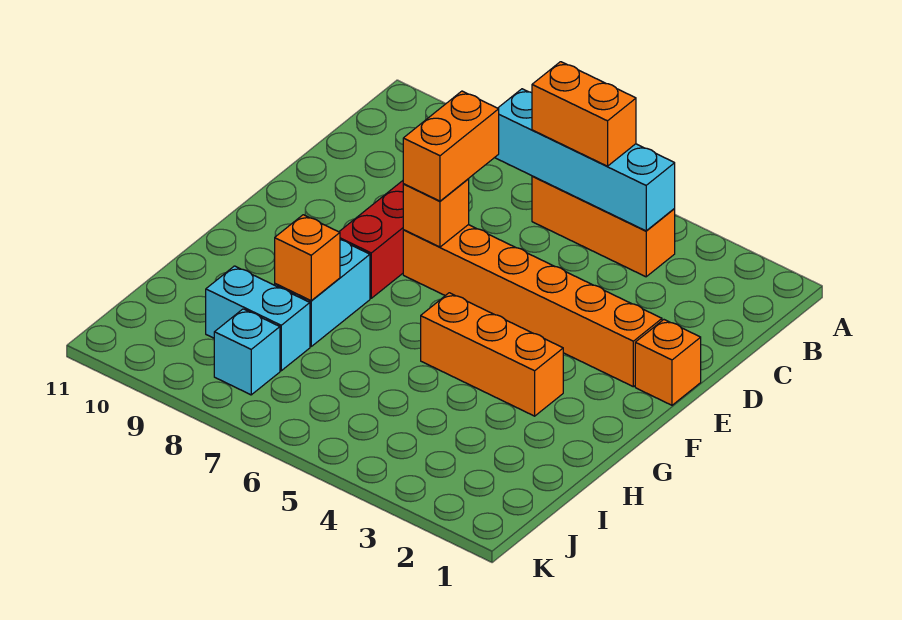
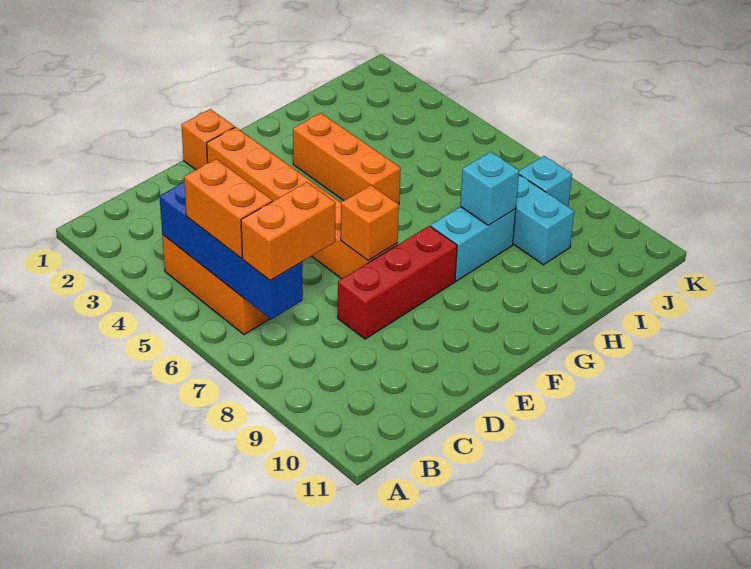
cyan 1x4 brick [495,89,675,231] -> blue 1x4 brick [159,183,303,319]
orange 1x2 brick [403,91,499,201] -> orange 1x2 brick moved to [241,182,335,281]
orange 1x1 brick [275,215,340,300] -> cyan 1x1 brick [460,152,519,225]

